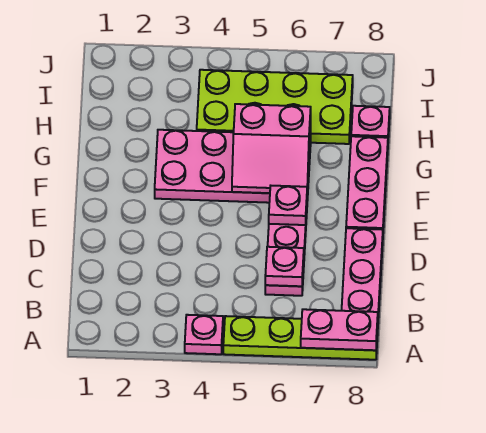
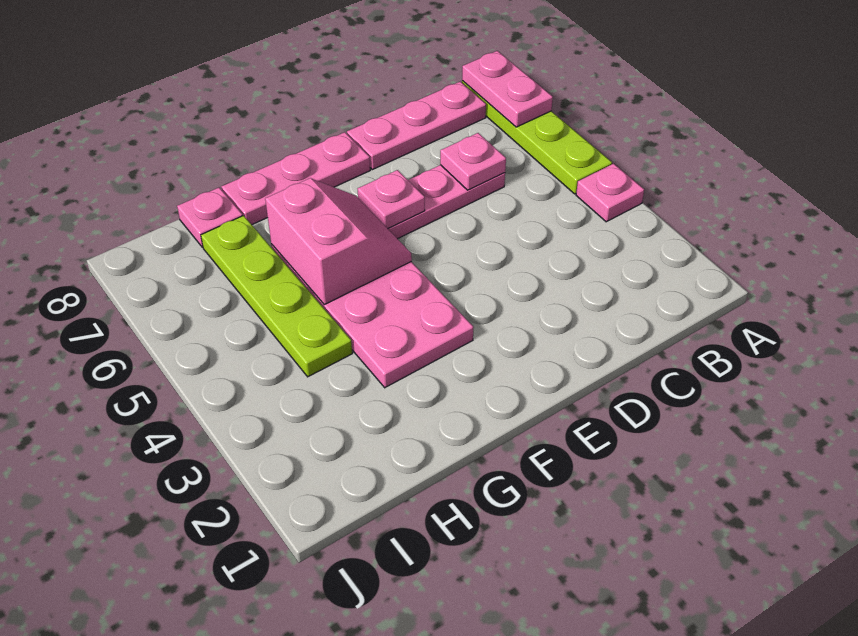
lime 2x4 plate [197,70,353,144] -> lime 1x4 plate [201,216,352,377]

